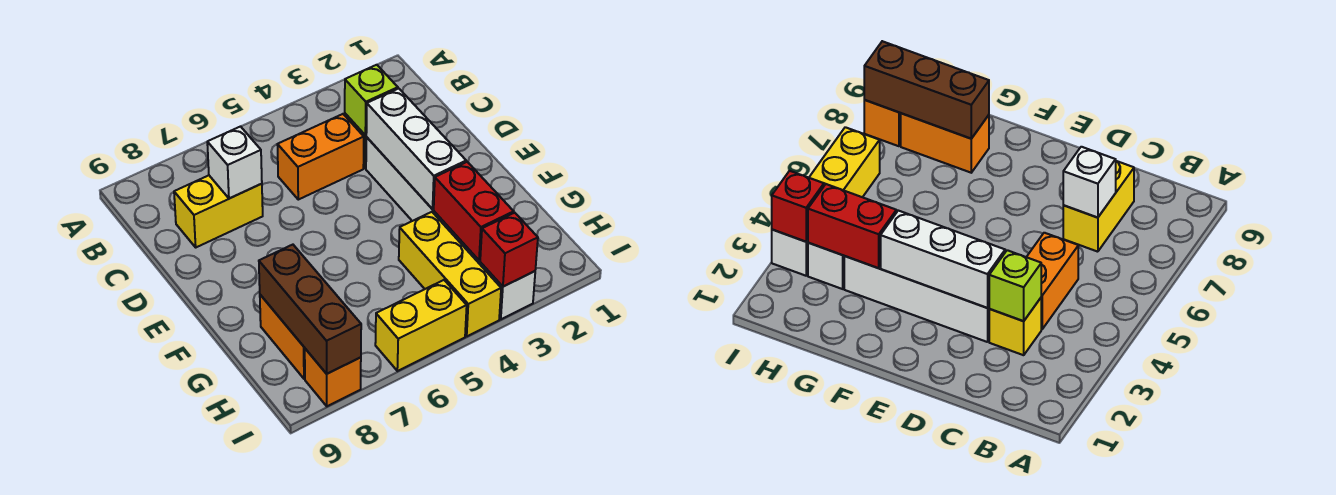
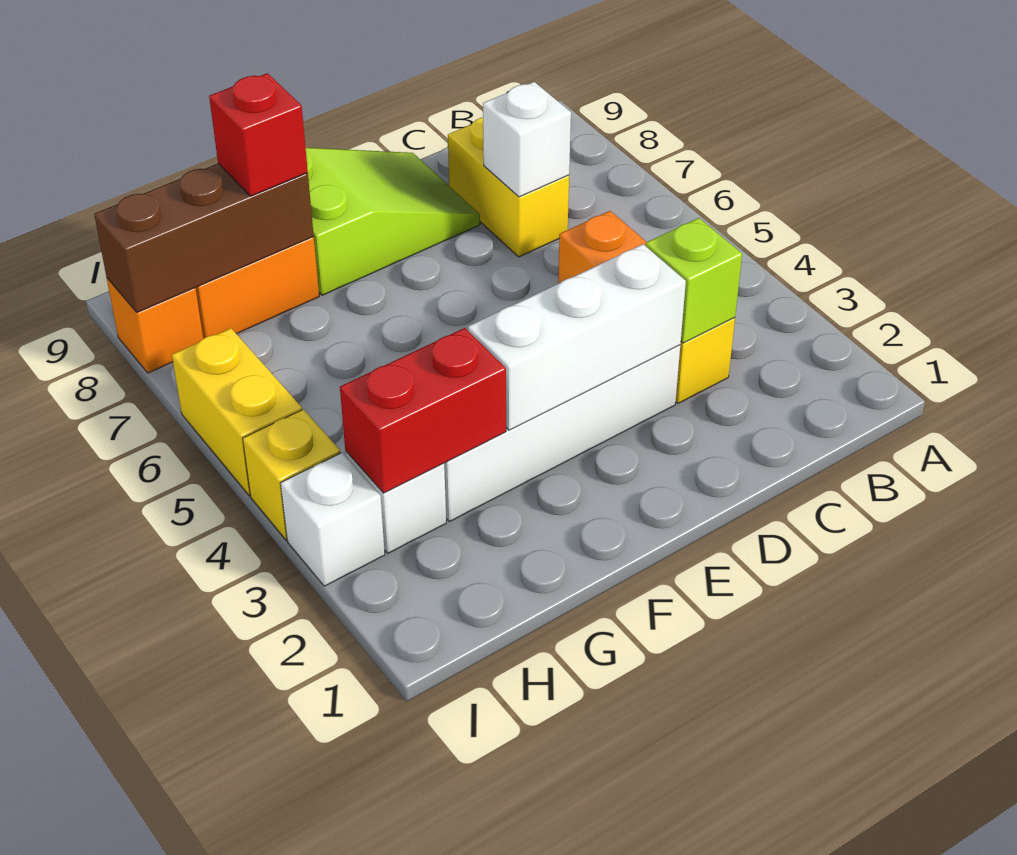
none -> lime 2x3 slope [306,148,480,295]
yellow 1x3 brick [399,212,501,336] -> yellow 1x1 brick [243,409,341,540]
red 1x1 brick [480,213,538,287] -> red 1x1 brick moved to [209,73,308,196]

